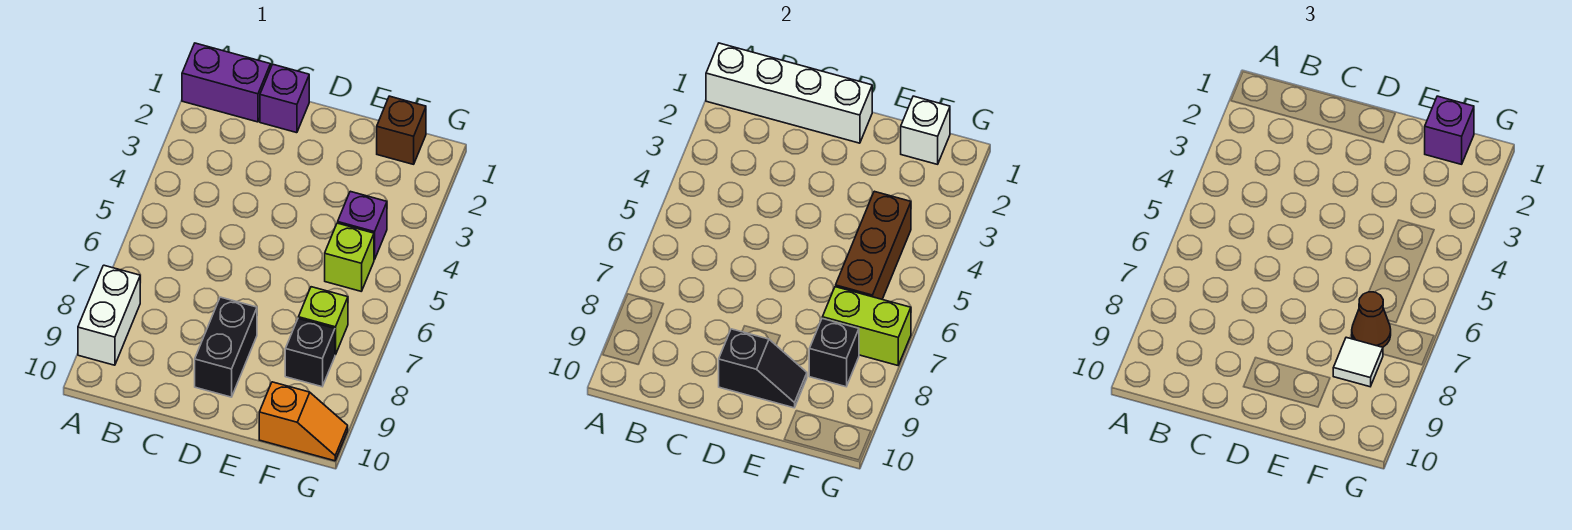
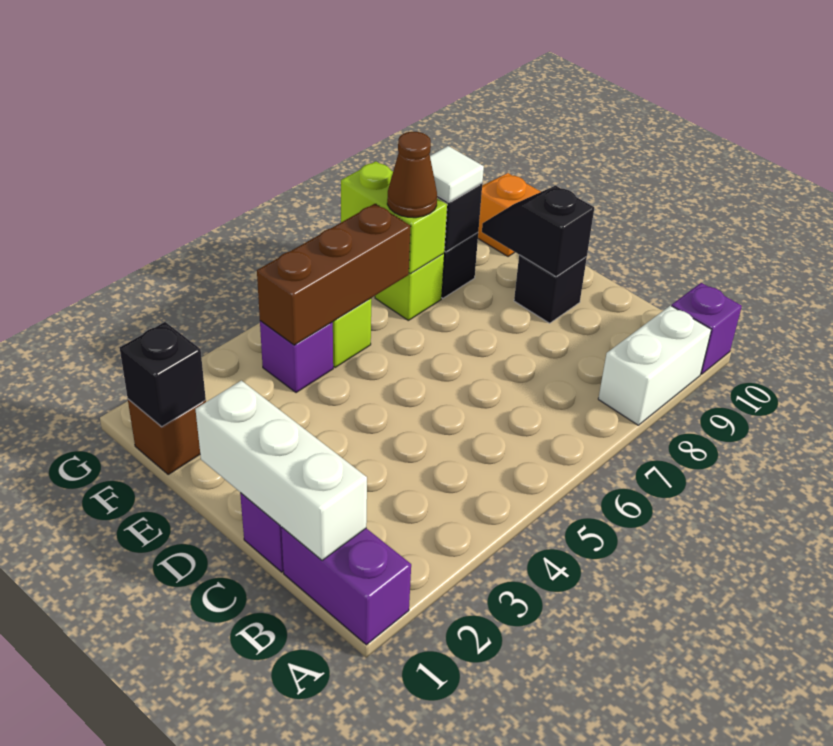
white 1x4 brick [706,43,872,143] -> white 1x3 brick [195,381,367,560]
black 1x2 brick [195,297,257,397] -> black 1x1 brick [514,255,587,323]
white 1x1 brick [901,96,950,164] -> black 1x1 brick [120,322,206,427]
purple 1x1 brick [1425,96,1474,164] -> purple 1x1 brick moved to [672,283,742,374]

